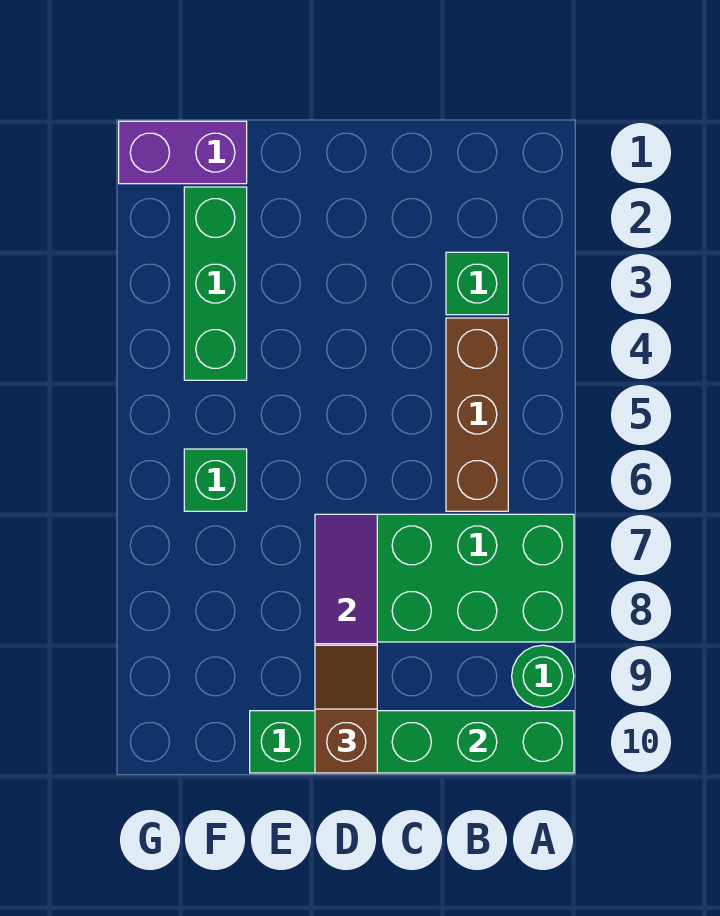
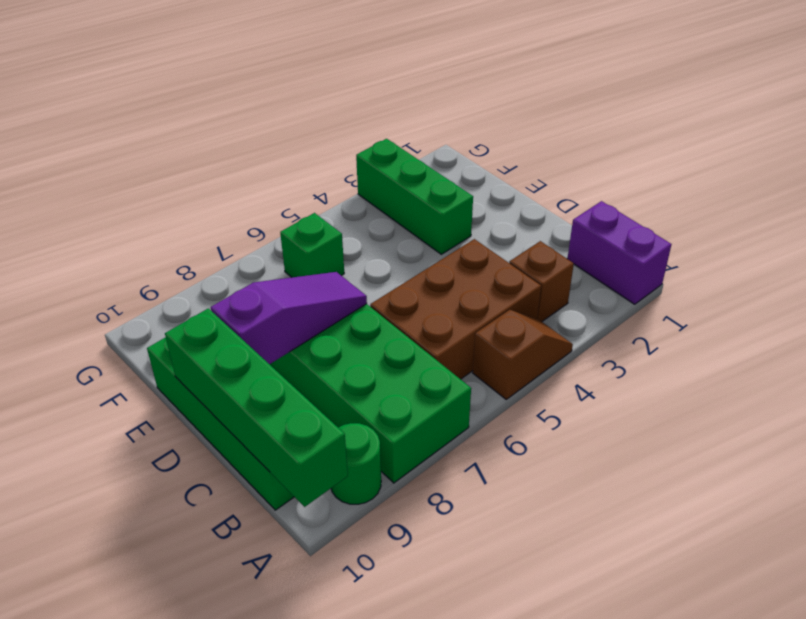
green 1x1 brick [446,252,508,315] -> brown 1x1 brick [509,241,574,322]
brown 1x3 brick [446,318,508,511] -> brown 2x3 brick [370,239,541,379]
brown 1x2 slope [315,645,377,773] -> brown 1x2 slope moved to [473,310,573,399]
purple 1x2 brick [119,121,247,184] -> purple 1x2 brick moved to [567,201,671,304]
green 1x3 brick [184,187,247,380] -> green 1x3 brick turned to [356,139,473,254]

